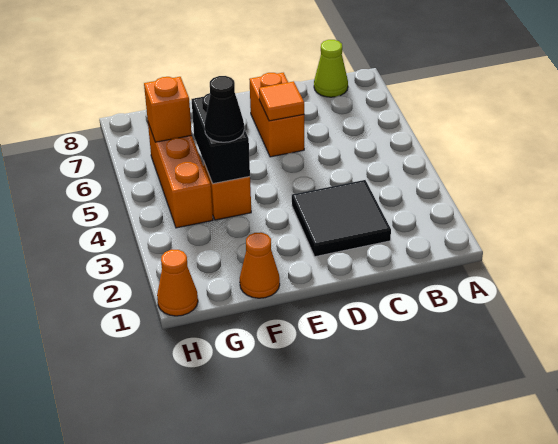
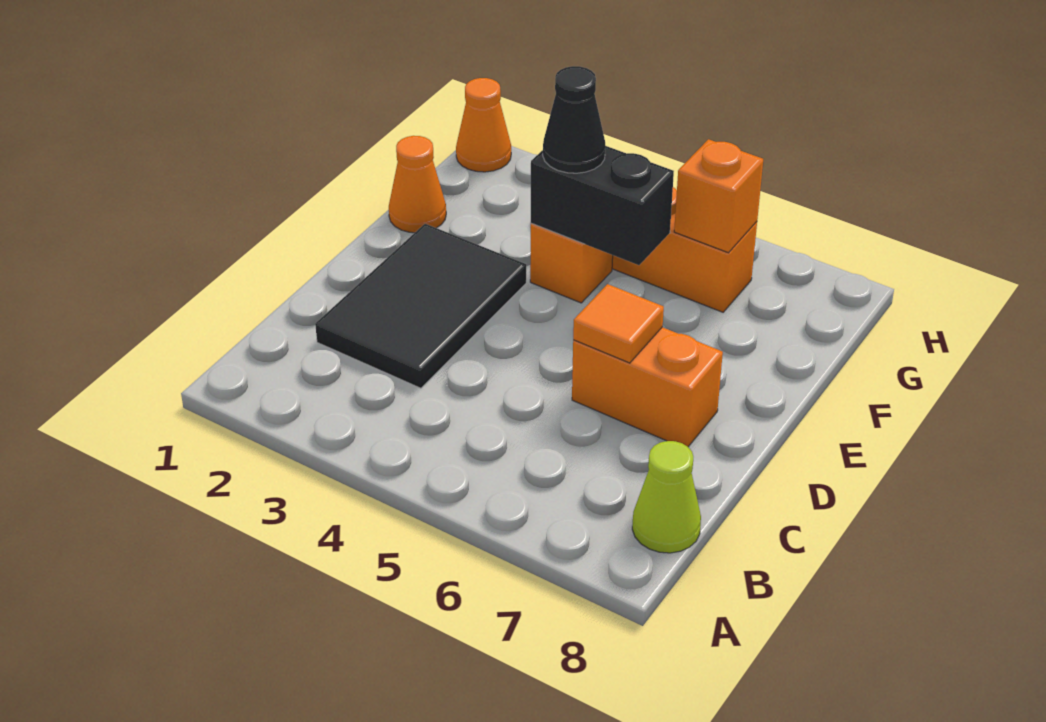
black 2x2 tile [292,180,391,257] -> black 2x3 tile [315,224,526,388]

